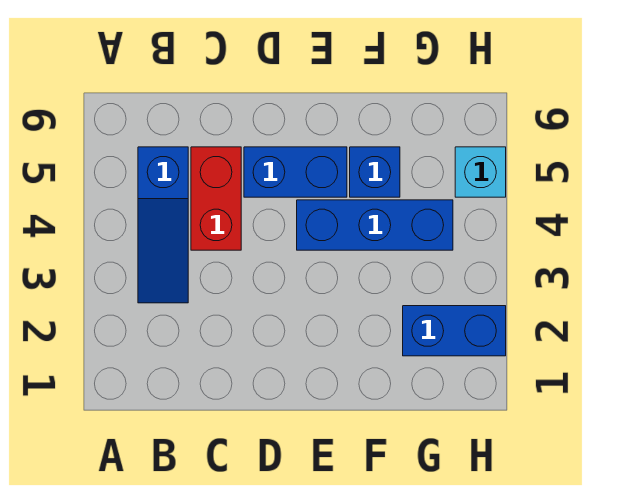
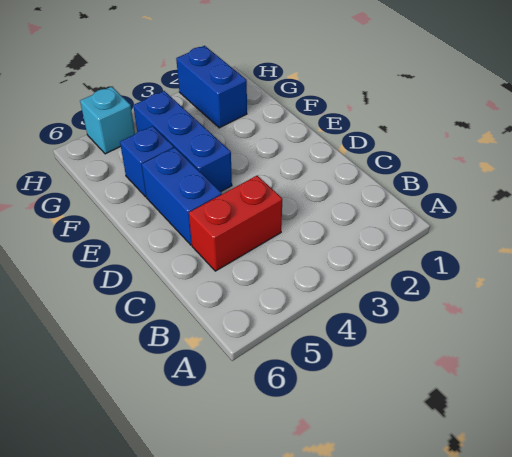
blue 1x3 slope [138,147,188,303] -> none

